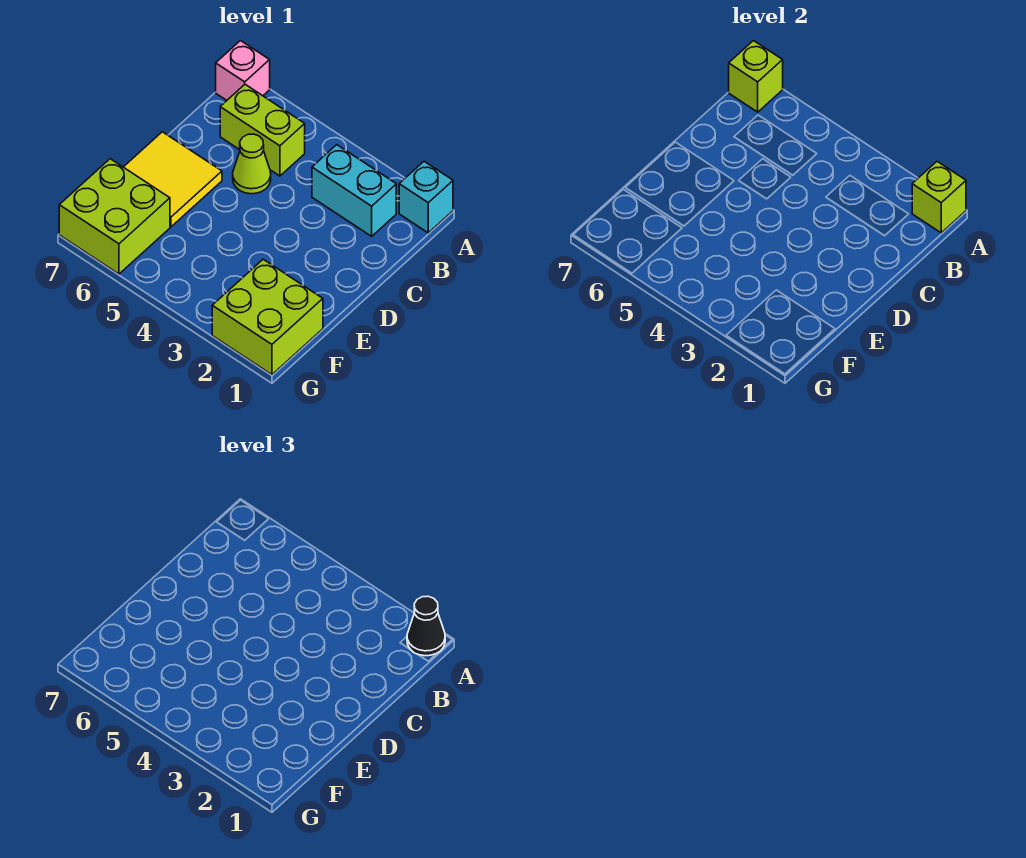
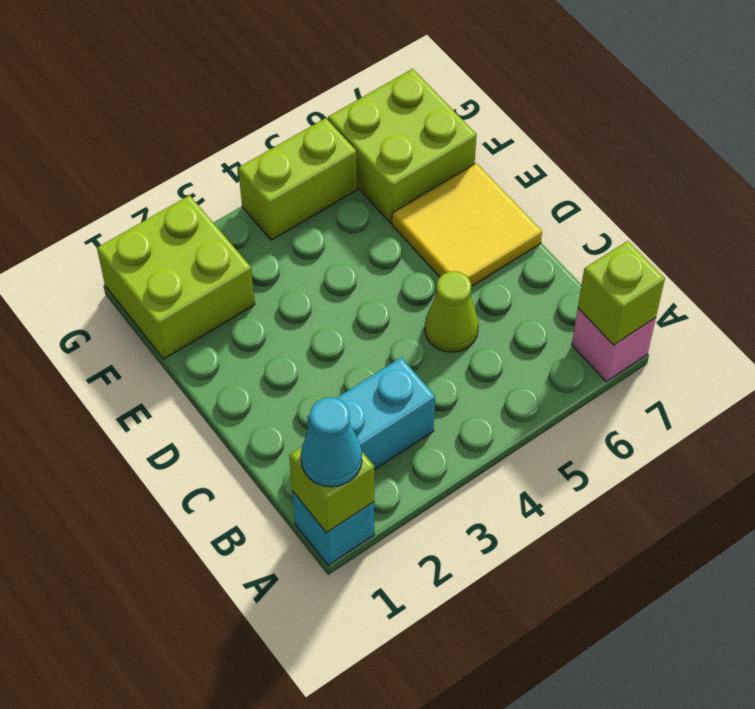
black 1x1 cone [407,596,445,656] -> cyan 1x1 cone [301,398,362,487]
lime 1x2 brick [220,84,305,176] -> lime 1x2 brick moved to [238,118,357,240]

